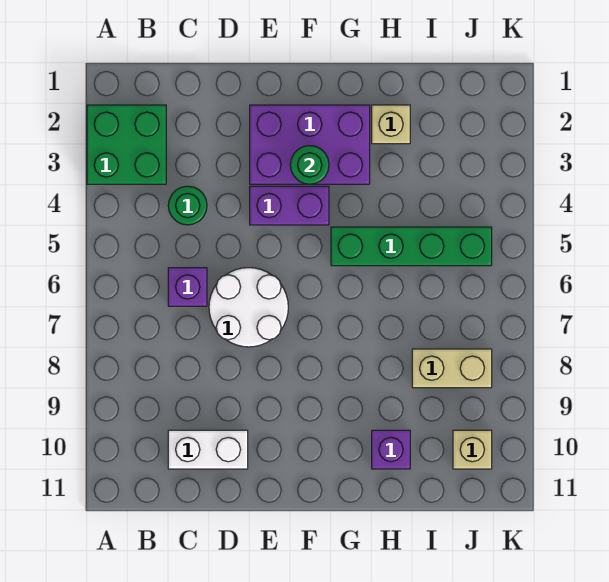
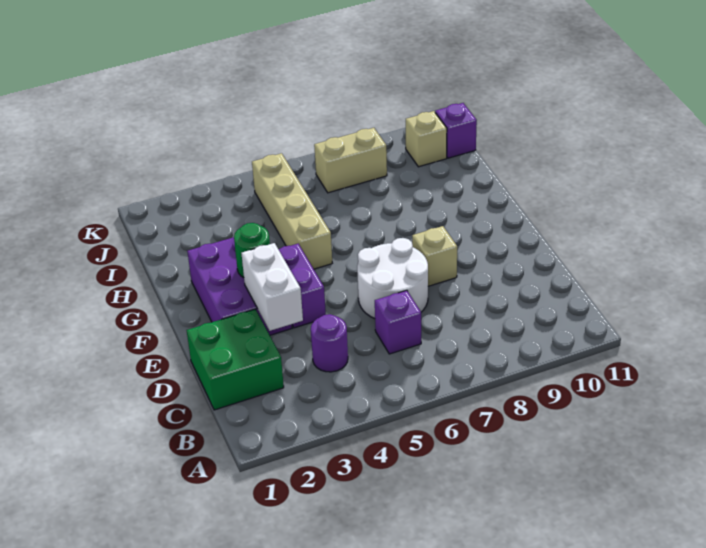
green 2x2 brick [87,105,166,184] -> green 2x2 brick moved to [187,309,284,410]
green 1x1 round brick [168,186,207,225] -> purple 1x1 round brick [311,314,348,372]
white 1x2 brick [168,430,248,469] -> white 1x2 brick moved to [241,243,303,331]
green 1x4 brick [331,227,492,266] -> tan 1x4 brick [252,153,332,269]
tan 1x1 brick [372,105,410,144] -> tan 1x1 brick moved to [412,226,457,286]
purple 1x1 brick [372,430,410,469] -> purple 1x1 brick moved to [435,103,477,158]
tan 1x2 brick [412,349,492,388] -> tan 1x2 brick turned to [314,128,387,193]

